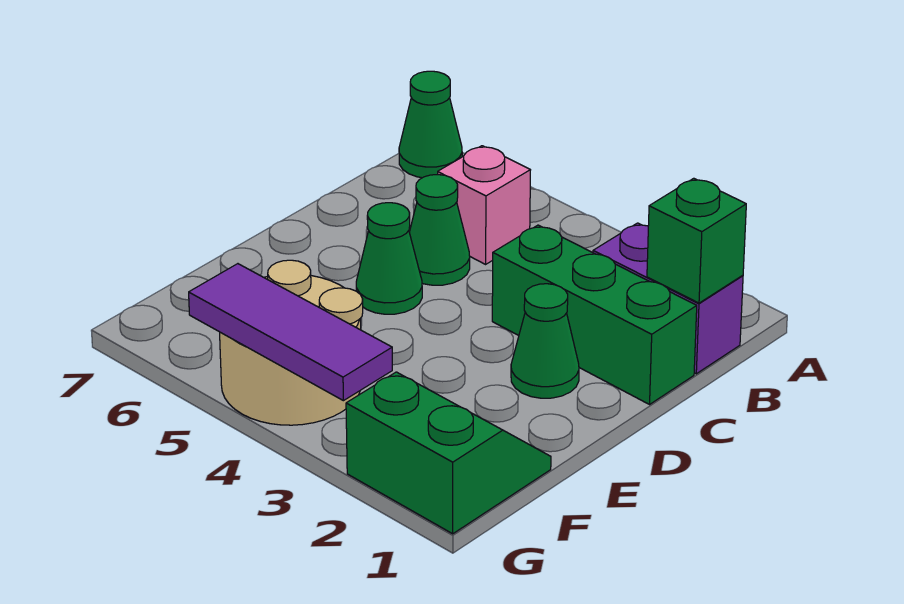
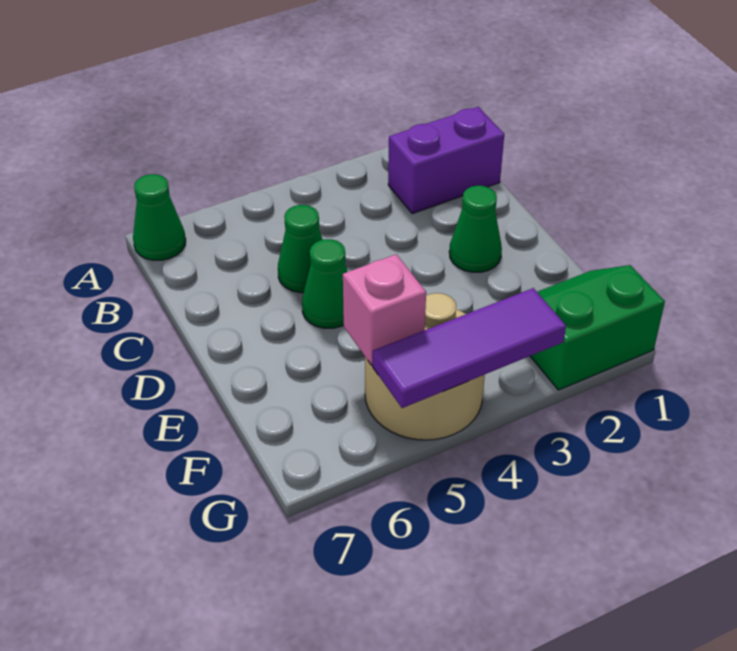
green 1x1 brick [647,178,746,303] -> none
pink 1x1 brick [438,146,530,264] -> pink 1x1 brick moved to [343,254,426,365]
green 1x3 brick [492,225,697,404] -> none

